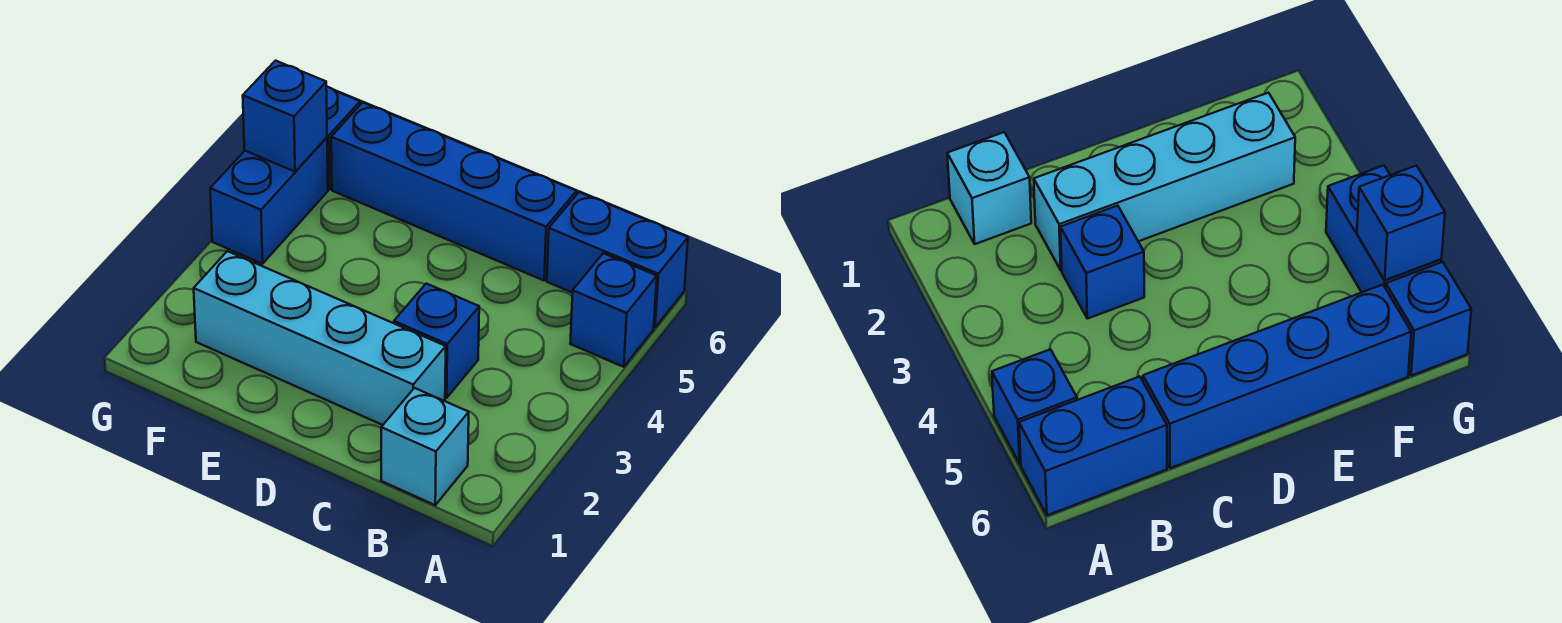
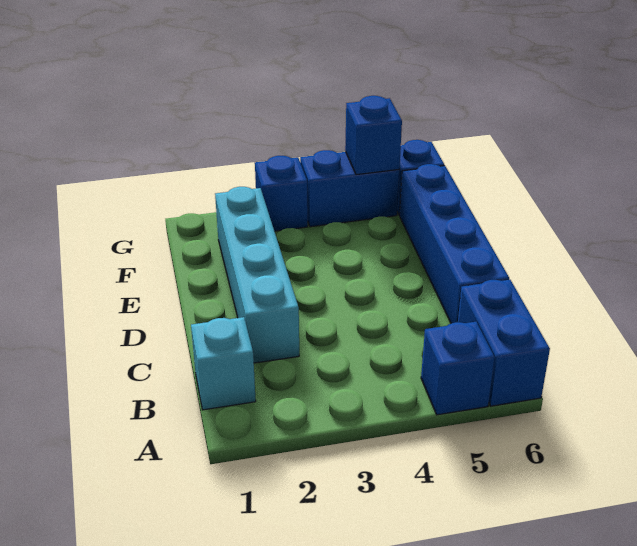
blue 1x1 brick [394,284,479,398] -> blue 1x1 brick moved to [255,156,308,231]

